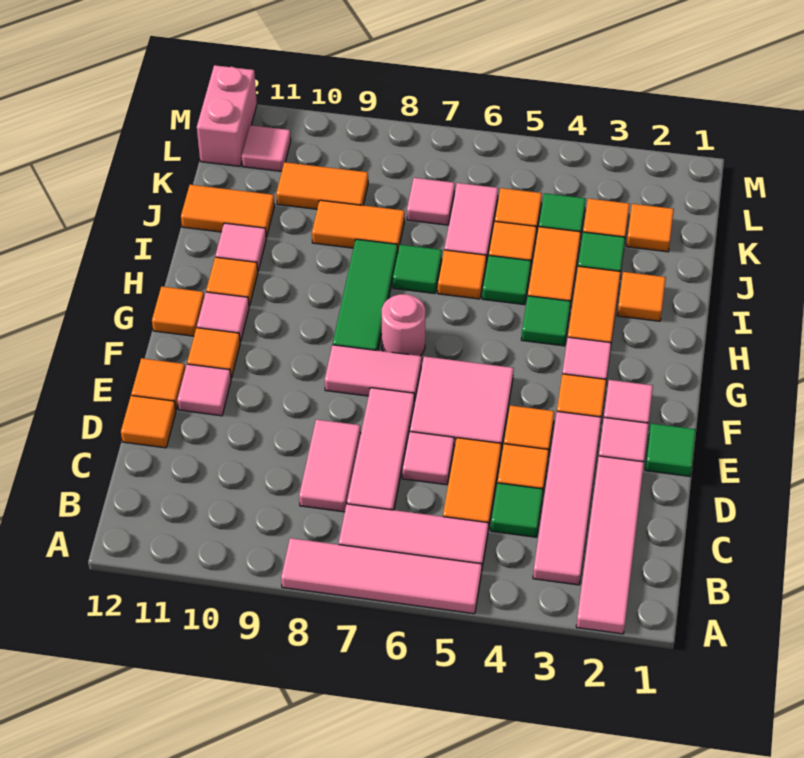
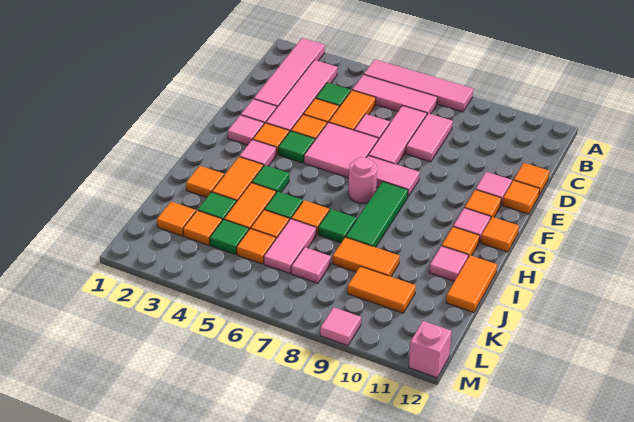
green 1x1 tile [645,423,696,476] -> green 1x1 tile moved to [278,131,315,163]
orange 1x2 tile [181,185,275,237] -> orange 1x2 tile turned to [446,255,497,312]
pink 1x1 tile [242,125,291,171] -> pink 1x1 tile moved to [320,307,361,346]
pink 1x2 brick [197,65,257,166] -> pink 1x1 brick [409,321,452,378]

